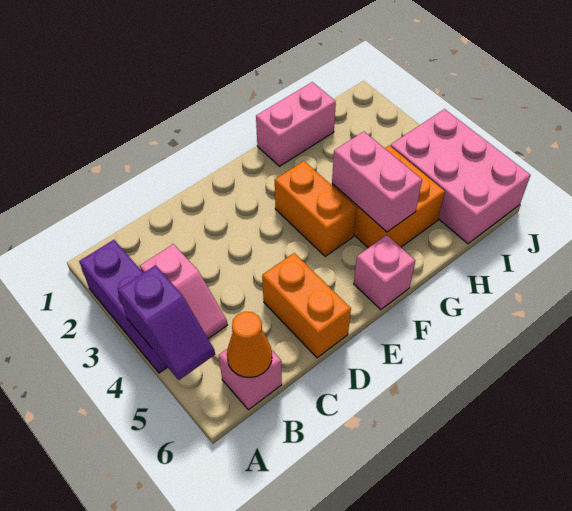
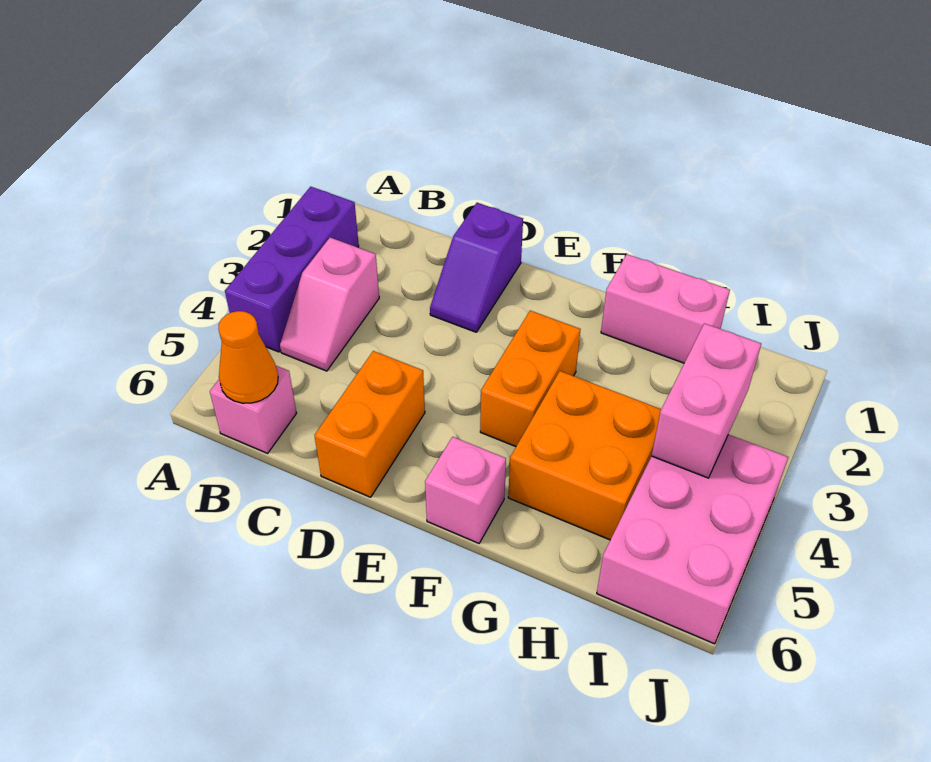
purple 1x2 slope [118,265,215,380] -> purple 1x2 slope moved to [430,203,523,332]
pink 1x2 brick [332,131,422,232] -> pink 1x2 brick moved to [652,323,761,478]

